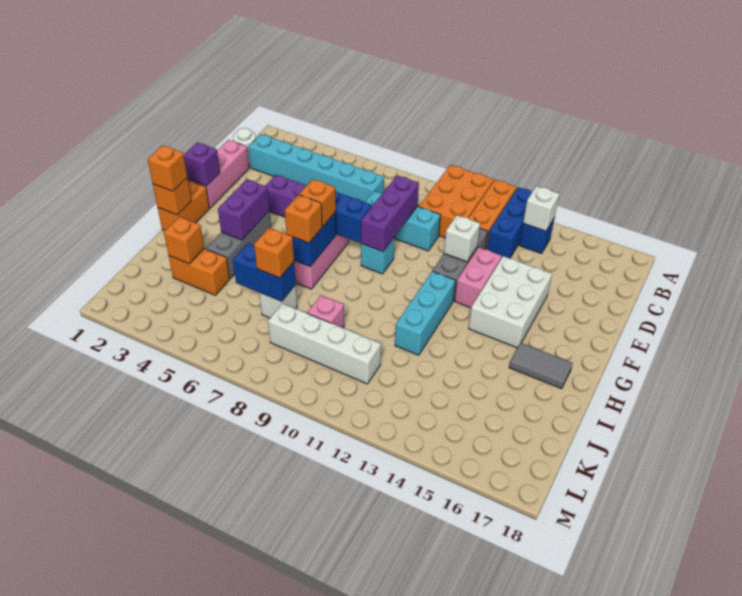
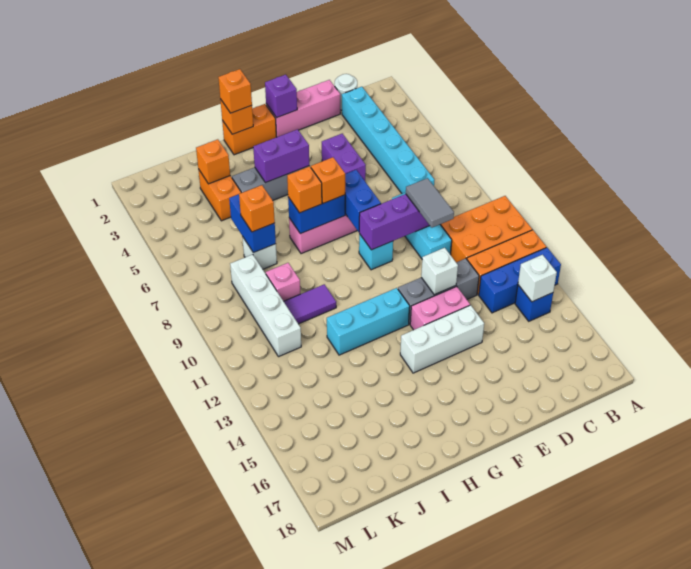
white 2x3 brick [469,256,552,348] -> white 1x3 brick [400,305,484,373]
grey 1x2 tile [509,343,573,389] -> grey 1x2 tile moved to [405,178,454,228]
none -> purple 1x2 tile [284,284,336,324]

